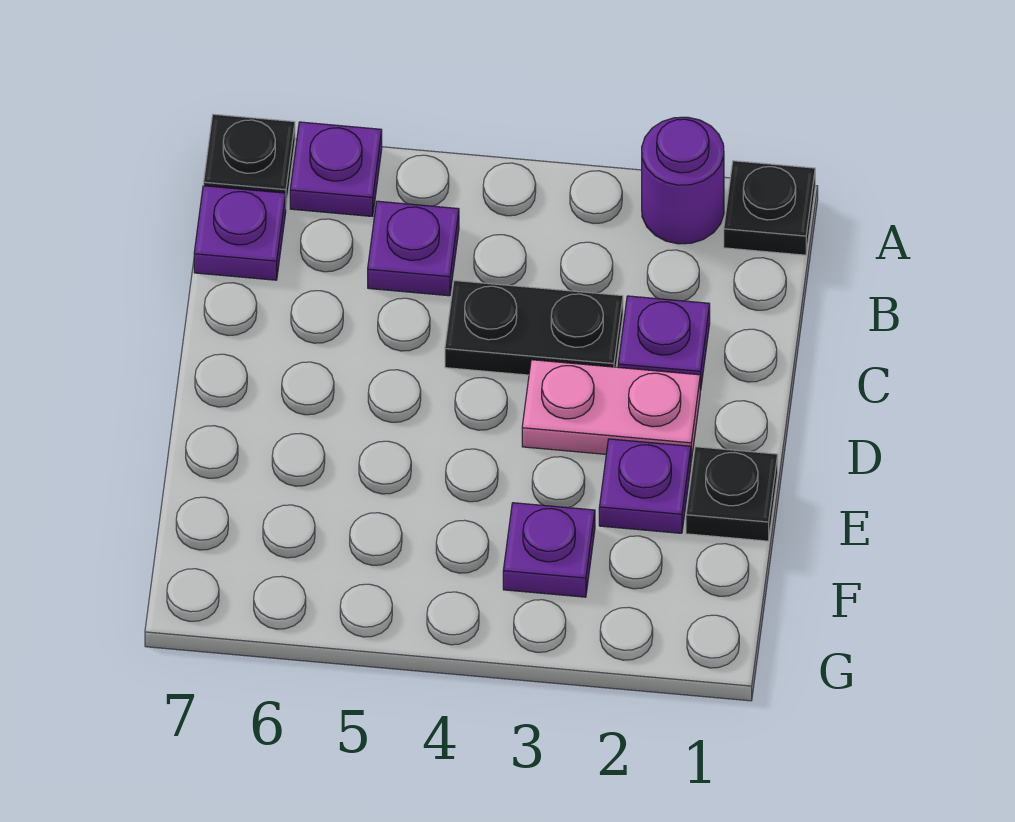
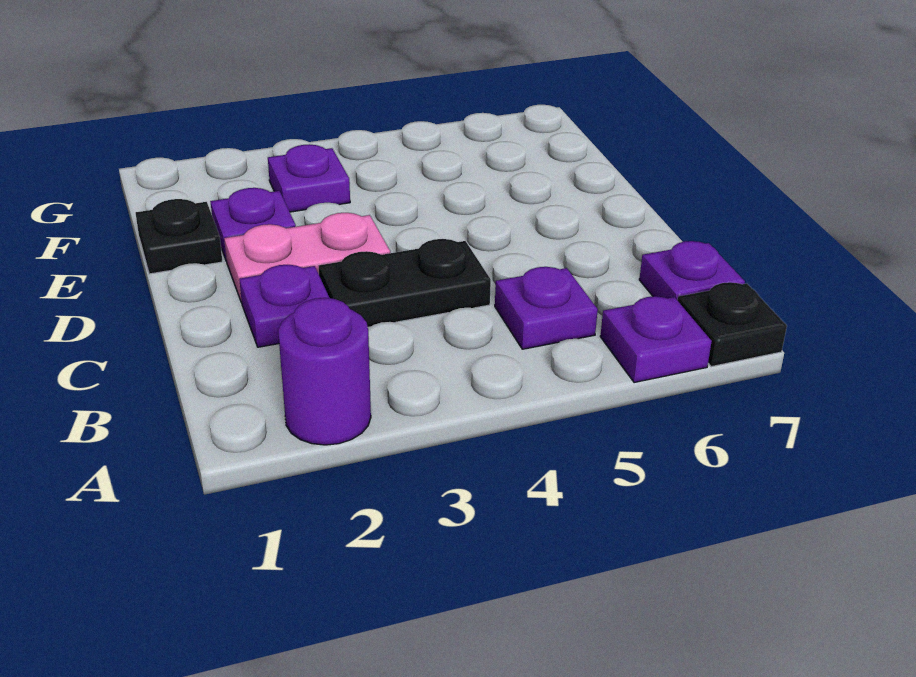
black 1x1 plate [724,161,815,255] -> none

